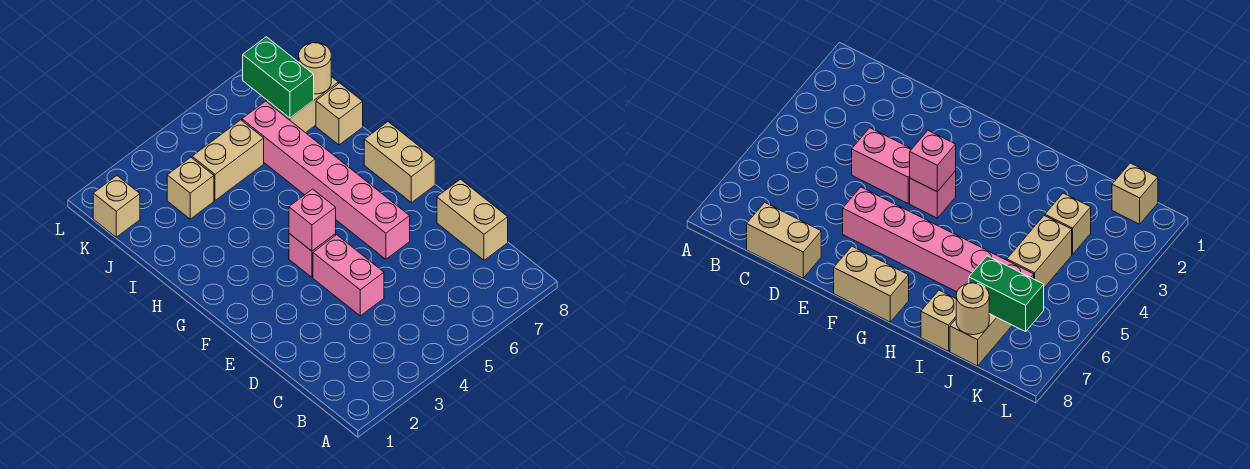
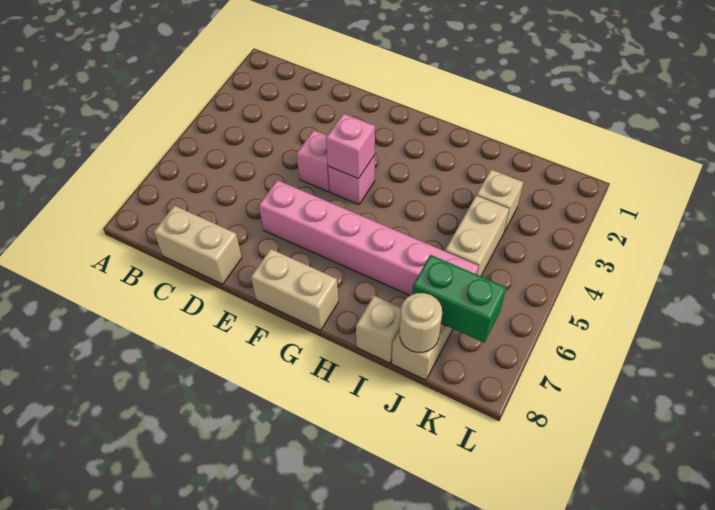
pink 1x2 brick [313,235,384,316] -> pink 1x1 brick [297,130,330,191]
tan 1x1 brick [93,176,140,237] -> none

